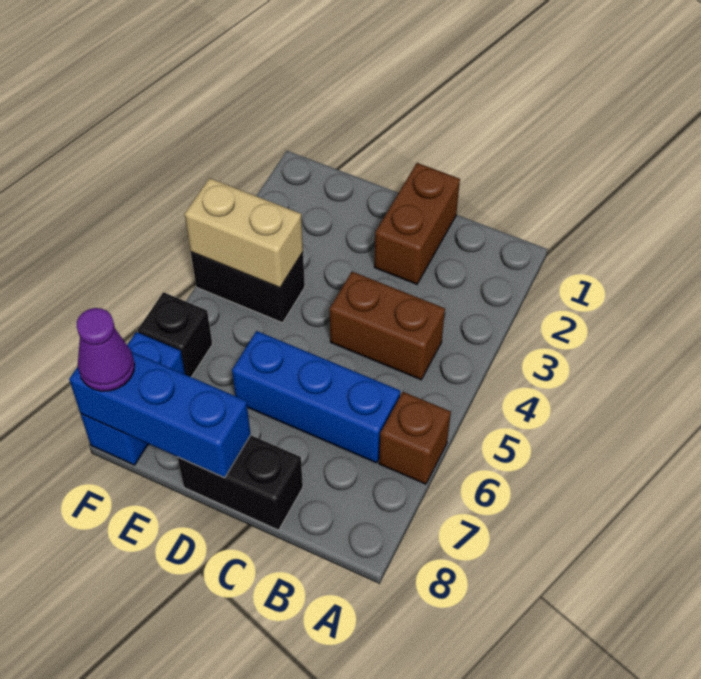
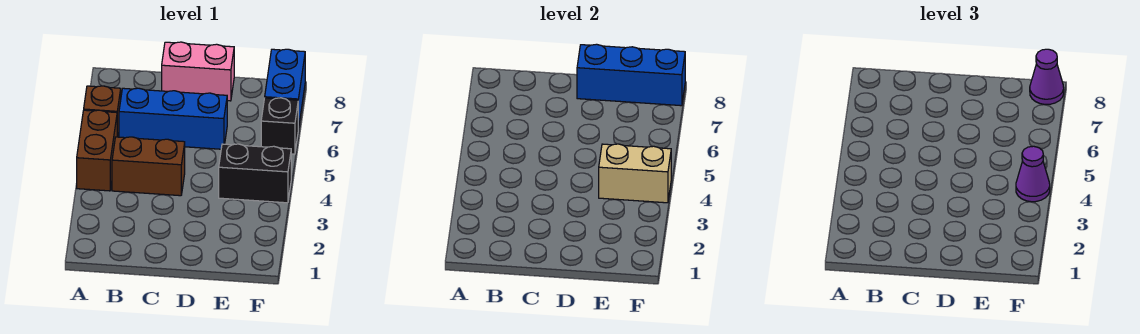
brown 1x2 brick [374,163,460,284] -> brown 1x2 brick moved to [77,110,117,191]
black 1x2 brick [177,435,303,530] -> pink 1x2 brick [162,42,234,101]
none -> purple 1x1 cone [1016,146,1050,202]

